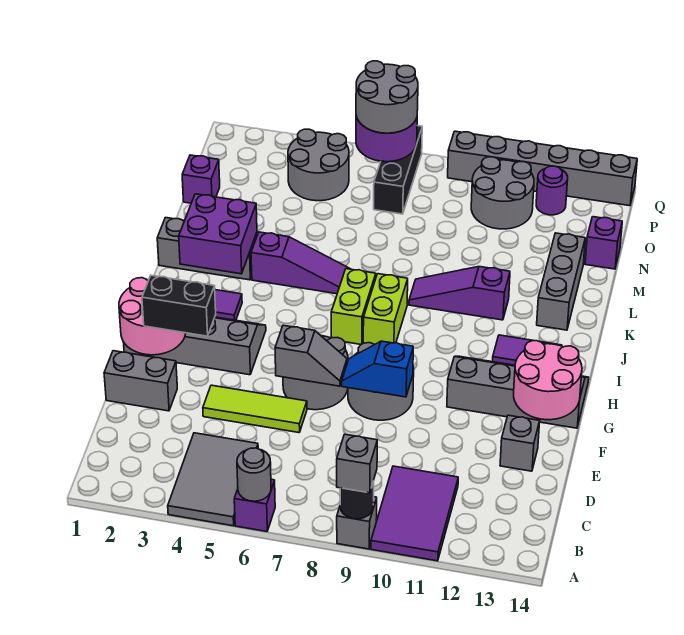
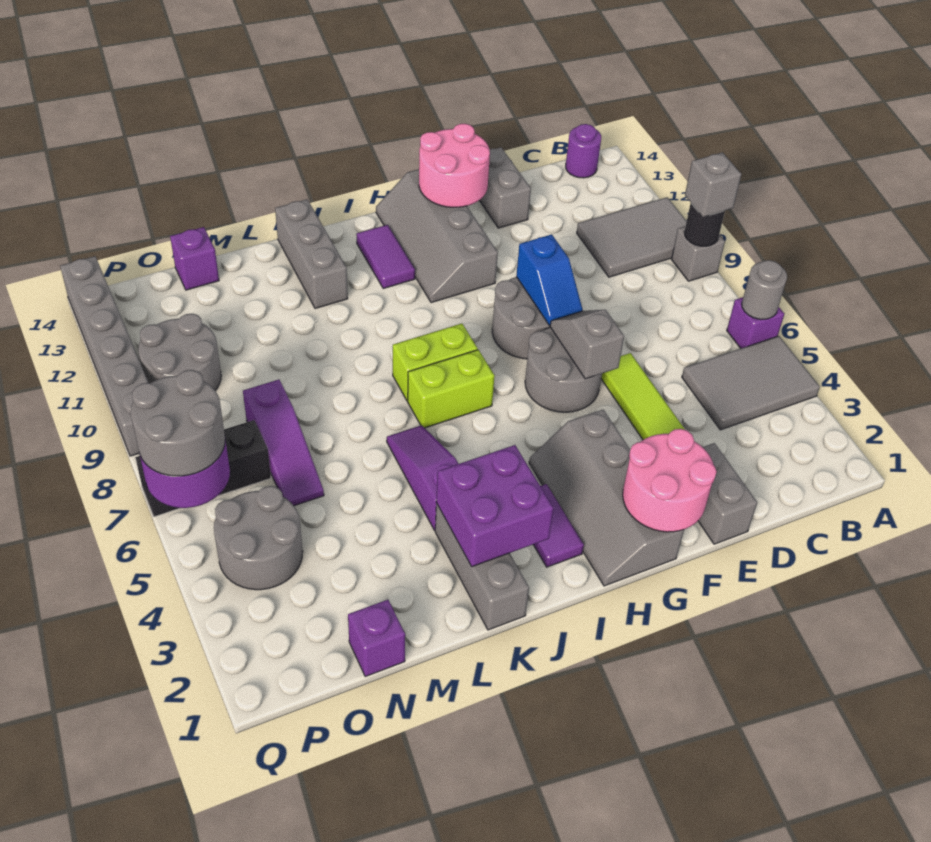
purple 2x3 tile [371,466,458,561] -> grey 2x3 tile [577,197,687,277]
grey 1x1 brick [500,415,540,471] -> grey 1x2 brick [479,147,531,228]
black 1x2 brick [142,275,216,336] -> none
purple 1x3 slope [409,267,510,320] -> purple 1x3 slope moved to [243,380,324,506]
grey 1x3 brick [537,233,585,330] -> grey 1x3 brick turned to [275,199,348,309]
purple 1x1 round brick [536,166,568,215] -> purple 1x1 round brick moved to [566,124,601,178]

